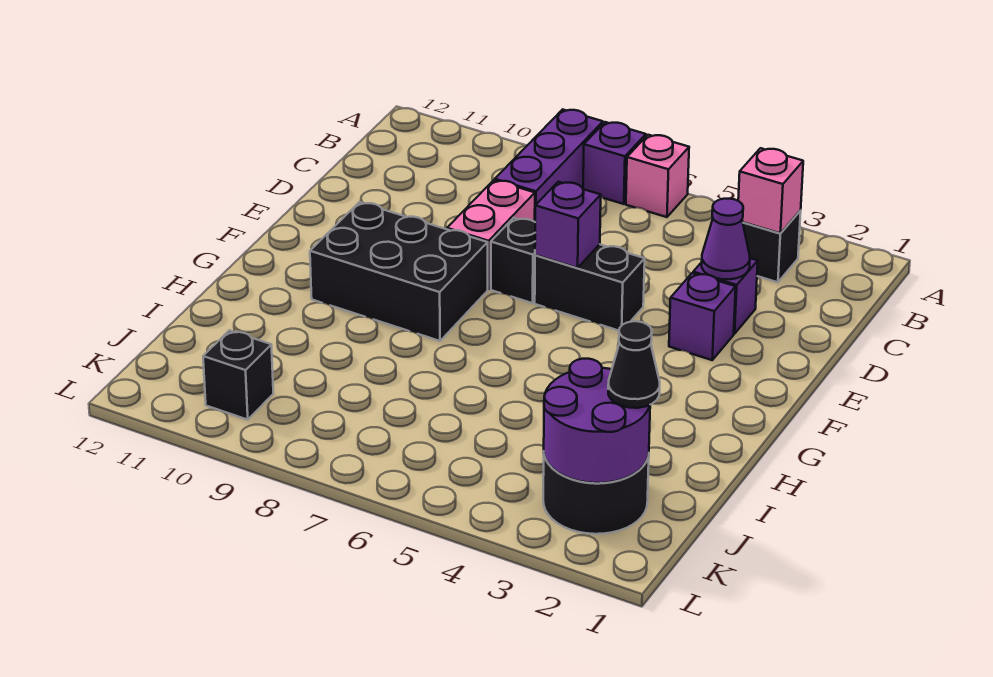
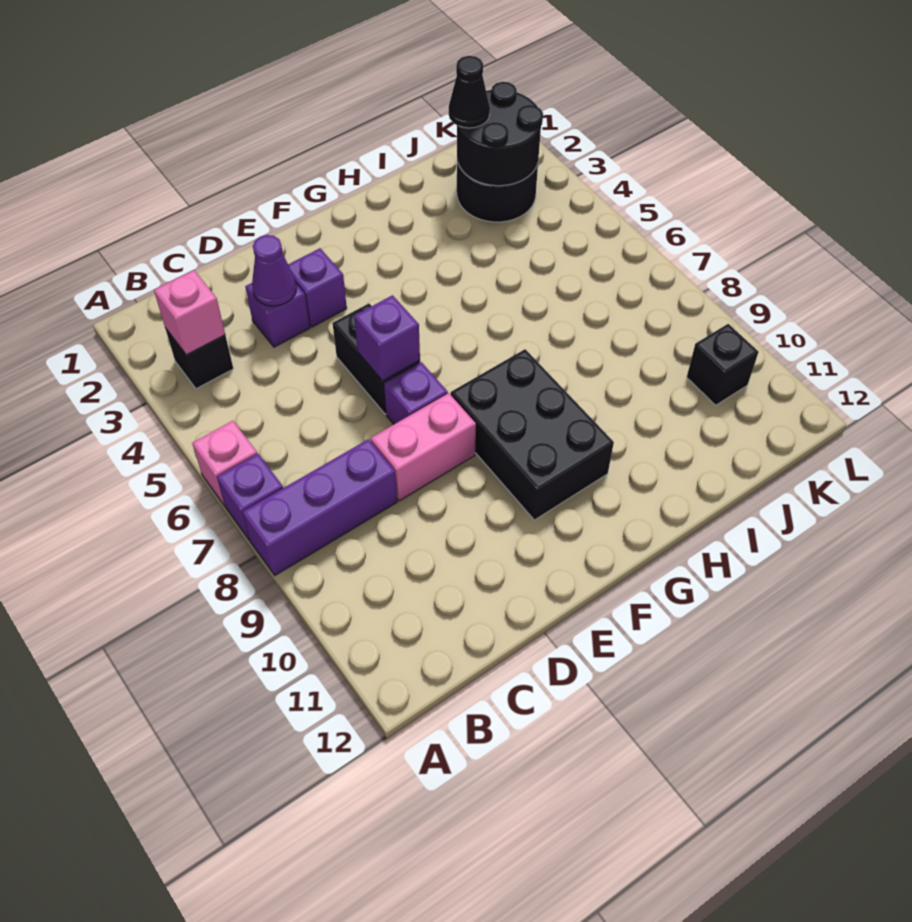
black 1x1 brick [491,218,535,303] -> purple 1x1 brick [384,362,448,424]
purple 2x2 round brick [544,359,650,483] -> black 2x2 round brick [457,82,543,186]

